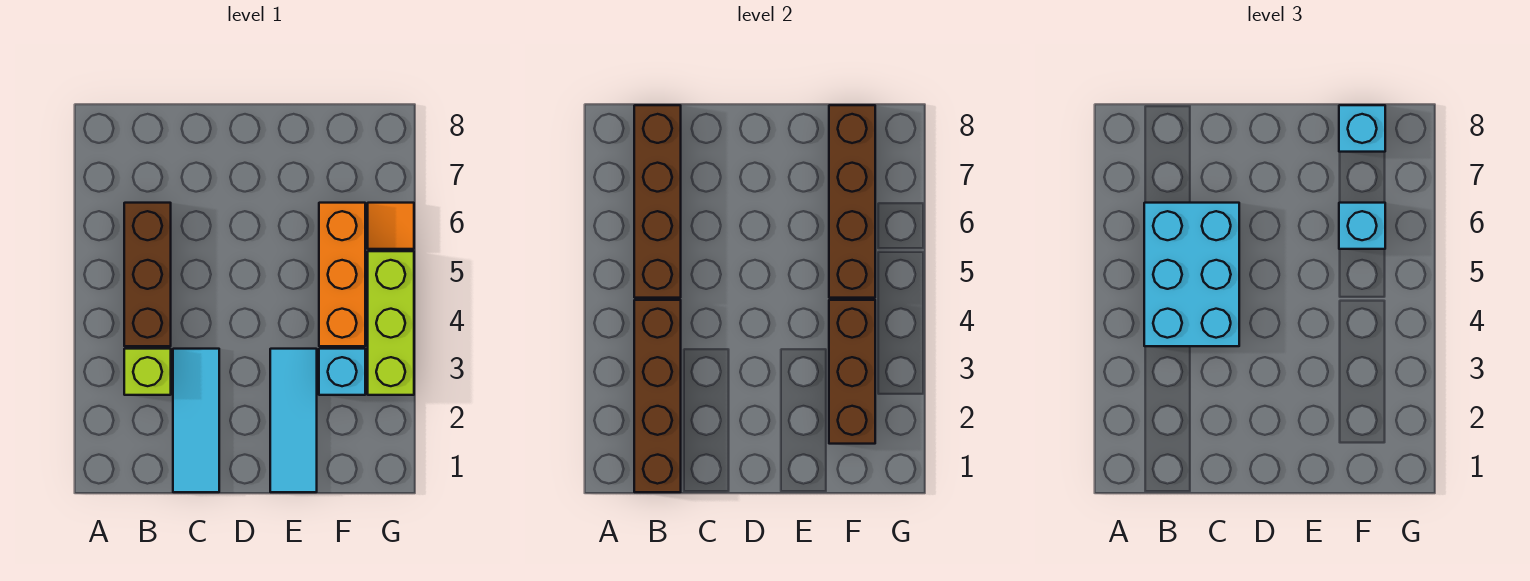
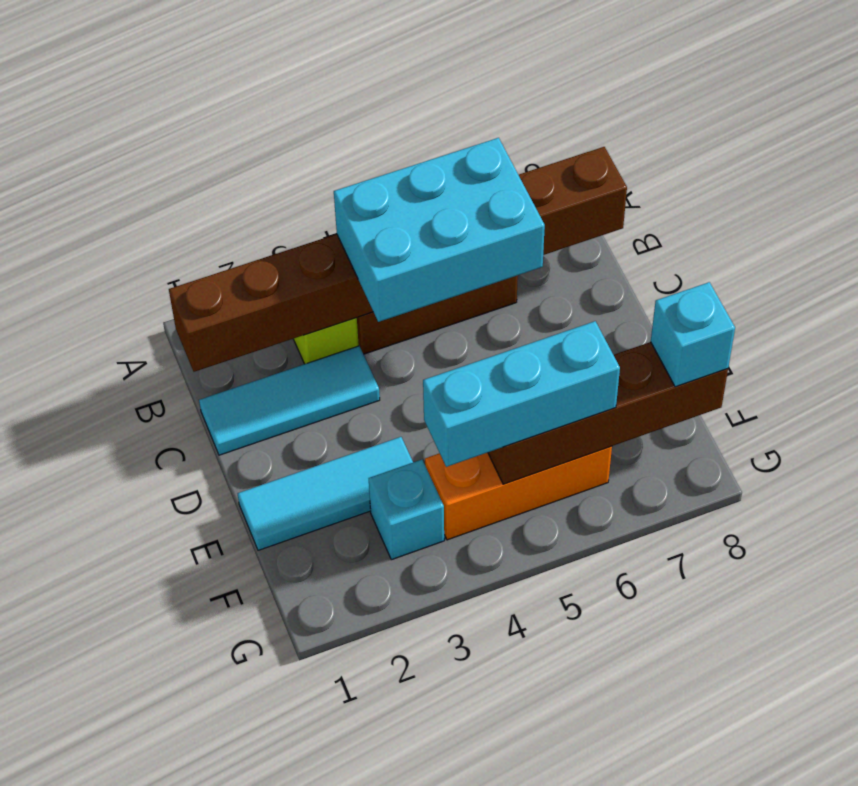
brown 1x3 brick [829,300,875,444] -> none
cyan 1x1 brick [1339,203,1385,249] -> cyan 1x3 brick [423,321,620,467]
lime 1x3 brick [368,251,414,395] -> none
orange 1x1 tile [368,203,414,249] -> none

